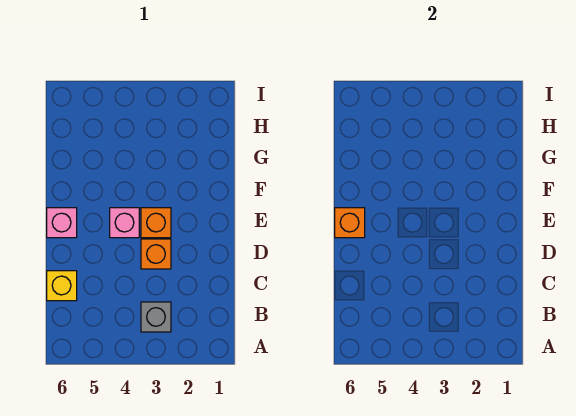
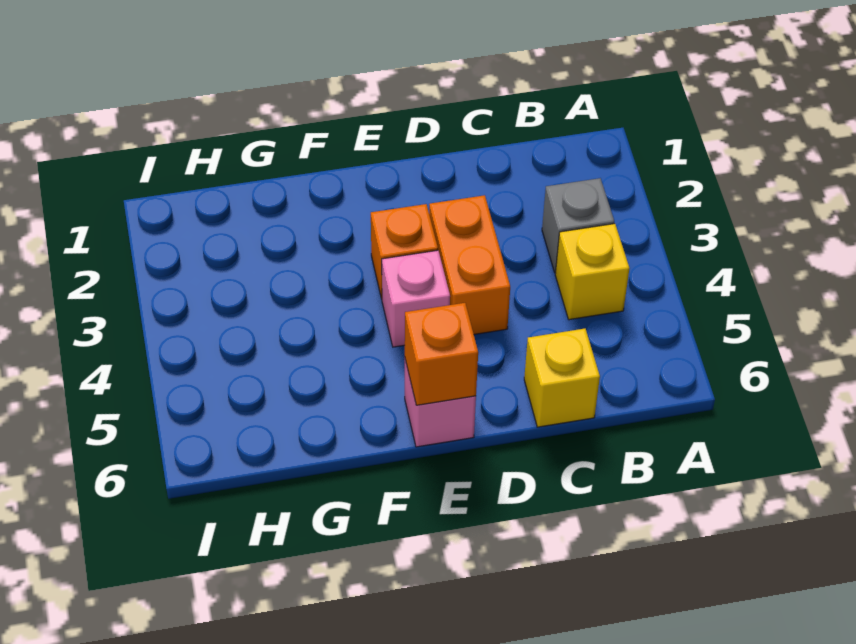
none -> yellow 1x1 brick [555,224,630,320]
orange 1x1 brick [141,239,171,269] -> orange 1x2 brick [429,195,510,334]

